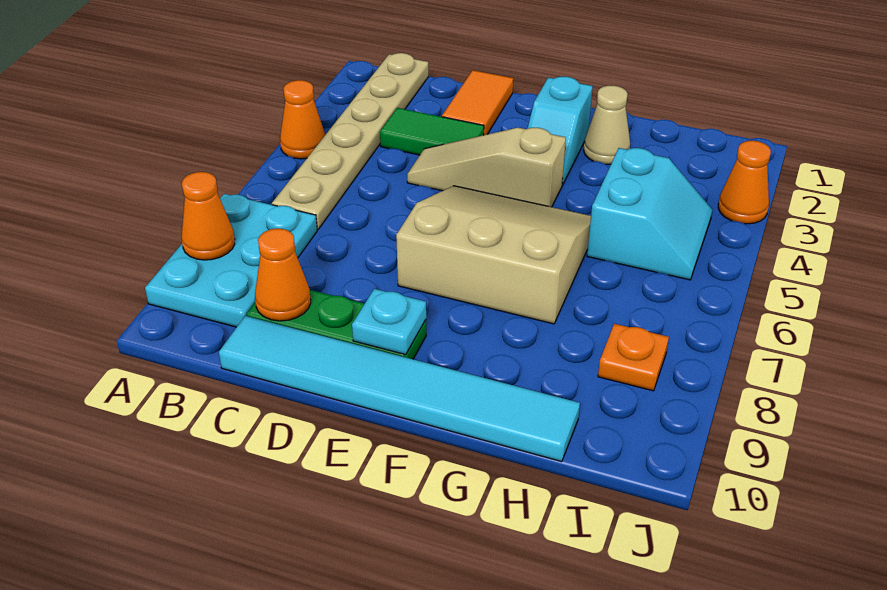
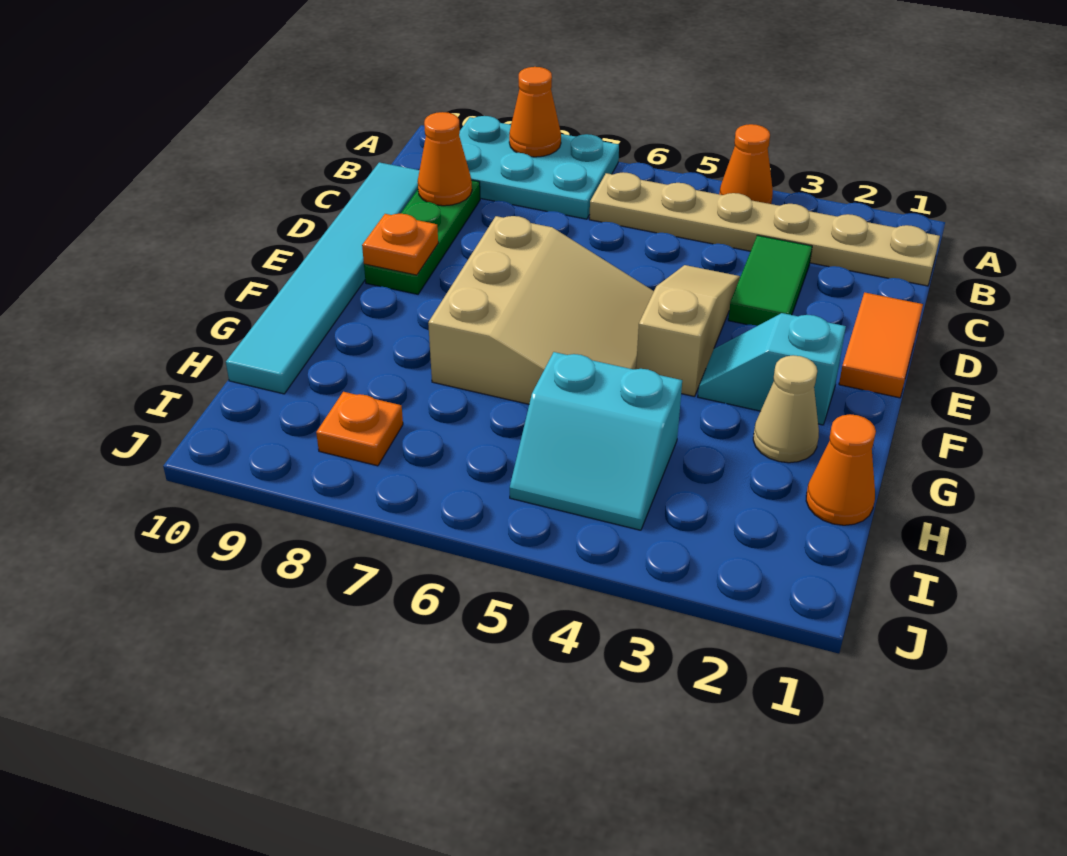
orange 1x2 tile [442,70,513,135] -> orange 1x2 tile turned to [839,292,923,398]
cyan 1x1 plate [352,289,426,355] -> orange 1x1 plate [362,214,438,275]
orange 1x1 cone [718,141,771,224] -> orange 1x1 cone moved to [806,414,876,525]

